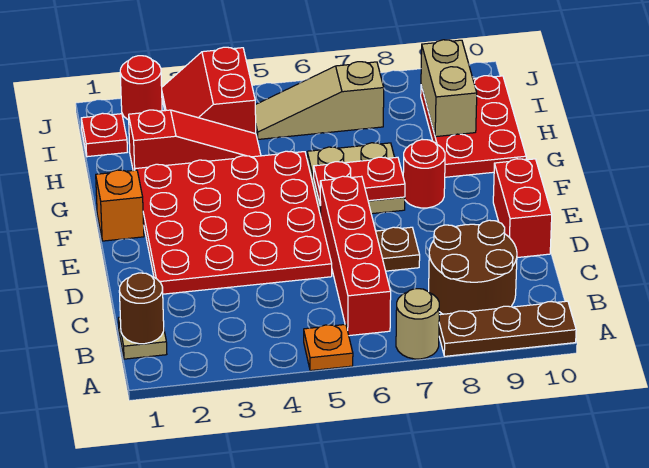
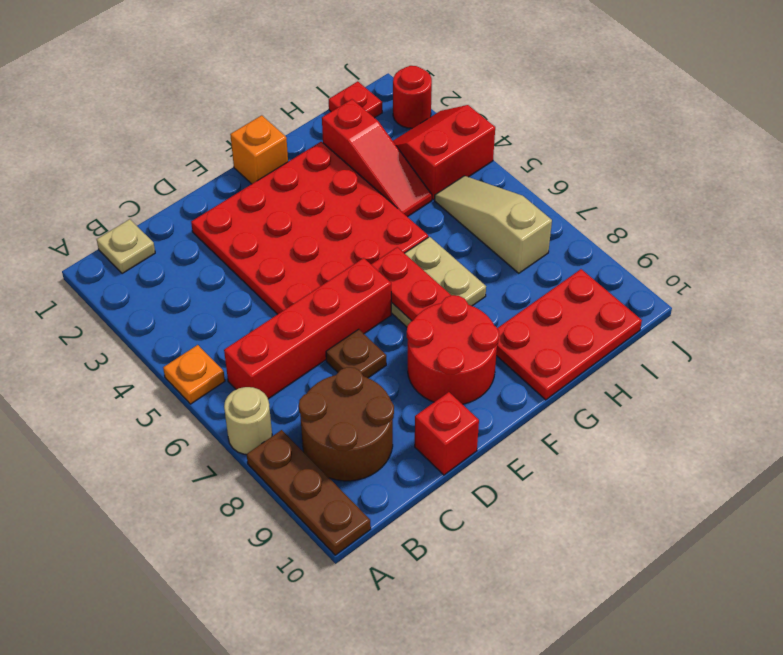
brown 1x1 round brick [119,273,164,344] -> none
red 1x2 brick [493,159,552,258] -> red 1x1 brick [415,392,479,475]
red 1x1 round brick [403,140,445,208] -> red 2x2 round brick [407,295,499,404]
tan 1x2 brick [421,40,477,137] -> none

